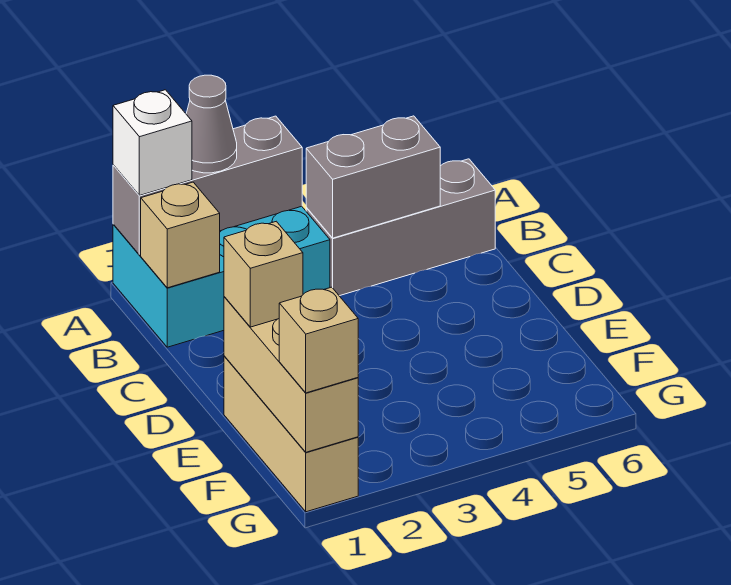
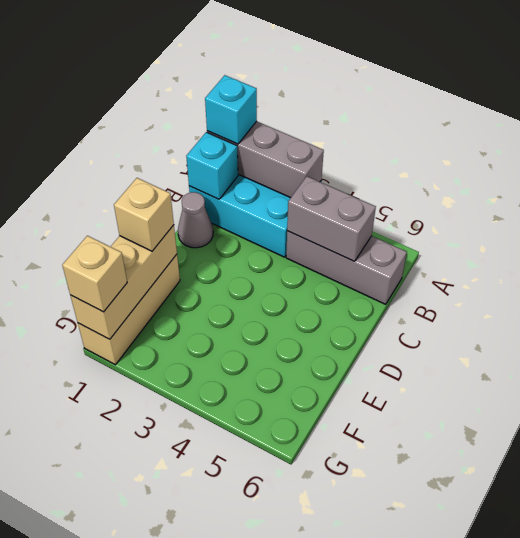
white 1x1 brick [113,90,192,196] -> cyan 1x1 brick [205,75,257,144]
grey 1x1 cone [186,75,237,173] -> grey 1x1 cone moved to [178,192,213,248]
tan 1x1 brick [141,182,220,288] -> cyan 1x1 brick [186,132,238,199]

